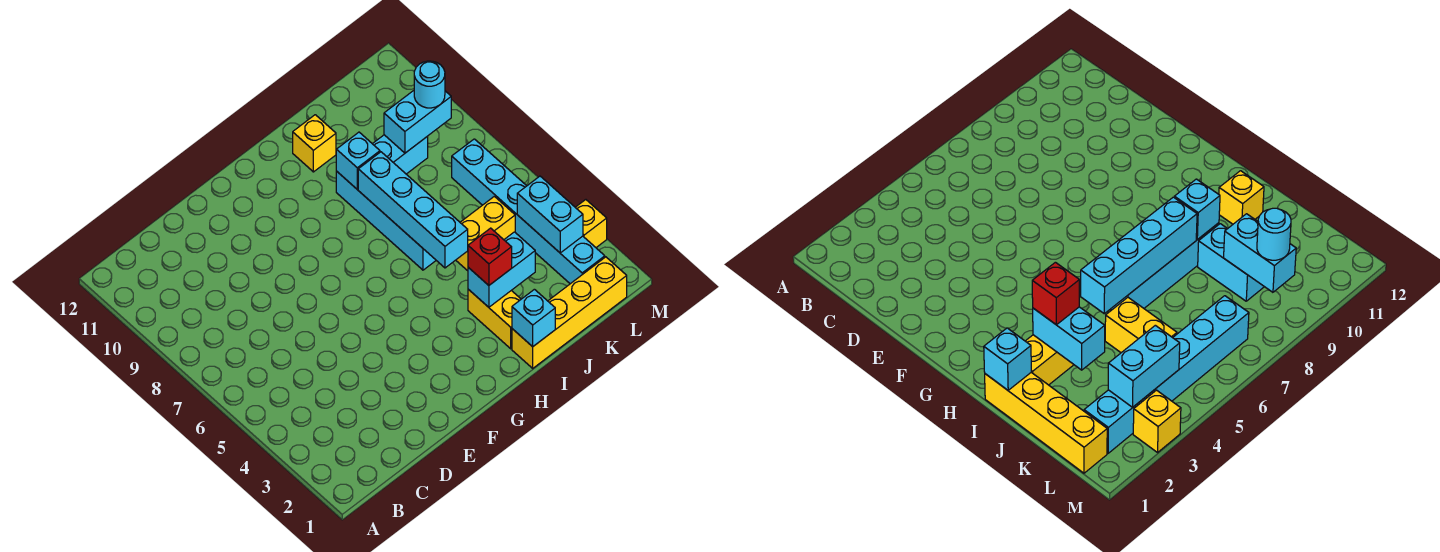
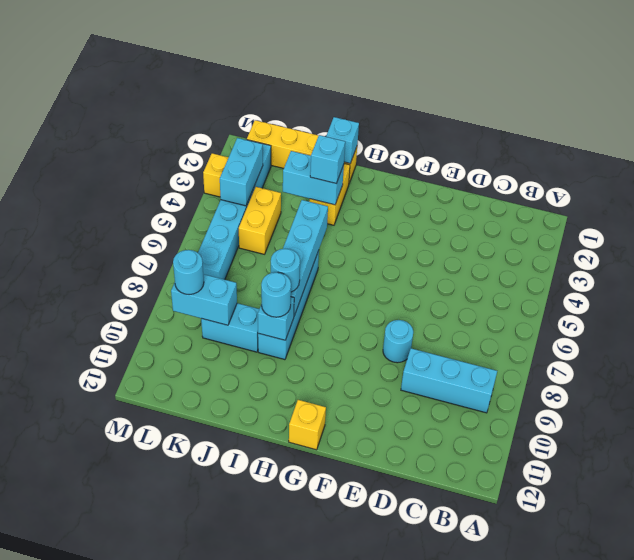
none -> cyan 1x3 brick [401,348,497,413]
none -> cyan 1x1 round brick [383,320,413,363]
red 1x1 brick [468,228,512,285] -> cyan 1x1 brick [310,135,345,183]
none -> cyan 1x1 round brick [271,249,300,292]
none -> cyan 1x1 round brick [261,272,291,317]
yellow 1x1 brick [293,115,336,172] -> yellow 1x1 brick moved to [289,400,326,450]
yellow 1x2 brick [456,196,515,271] -> yellow 1x2 brick turned to [239,187,281,254]

